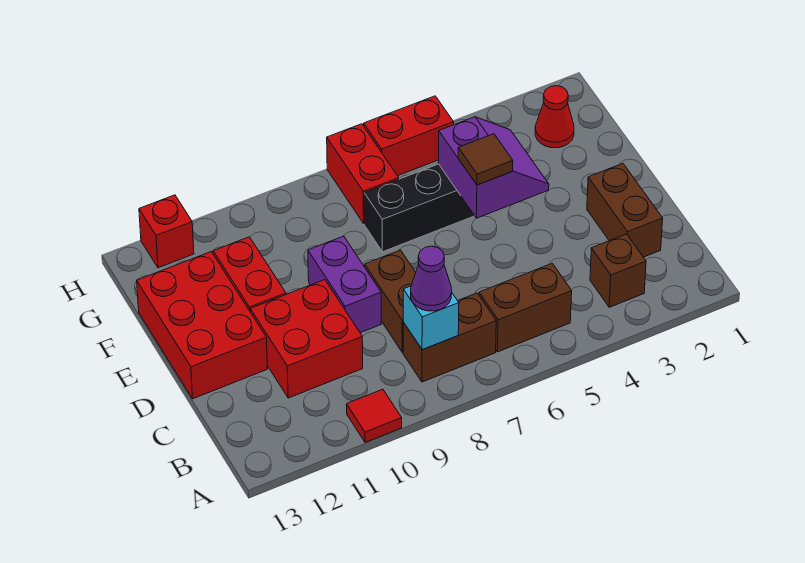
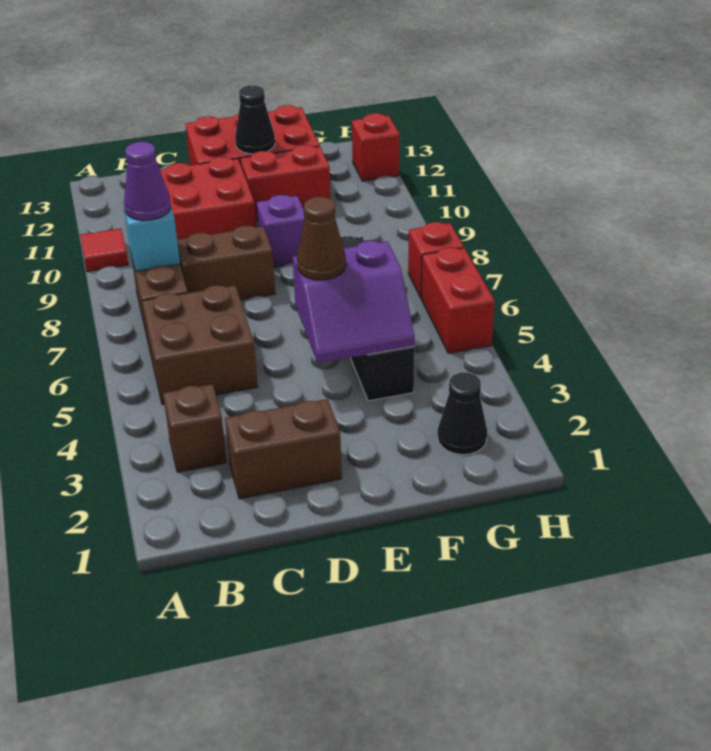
brown 1x2 brick [479,263,572,352] -> brown 2x2 brick [142,285,258,405]
purple 1x2 brick [308,236,381,333] -> purple 1x1 brick [257,195,305,267]
brown 1x1 tile [458,134,513,185] -> brown 1x1 cone [297,197,346,280]
none -> black 1x1 cone [235,85,275,154]
red 1x1 cone [535,86,574,148] -> black 1x1 cone [438,373,487,455]
red 1x2 brick [327,124,399,223] -> red 1x1 brick [408,222,464,298]

